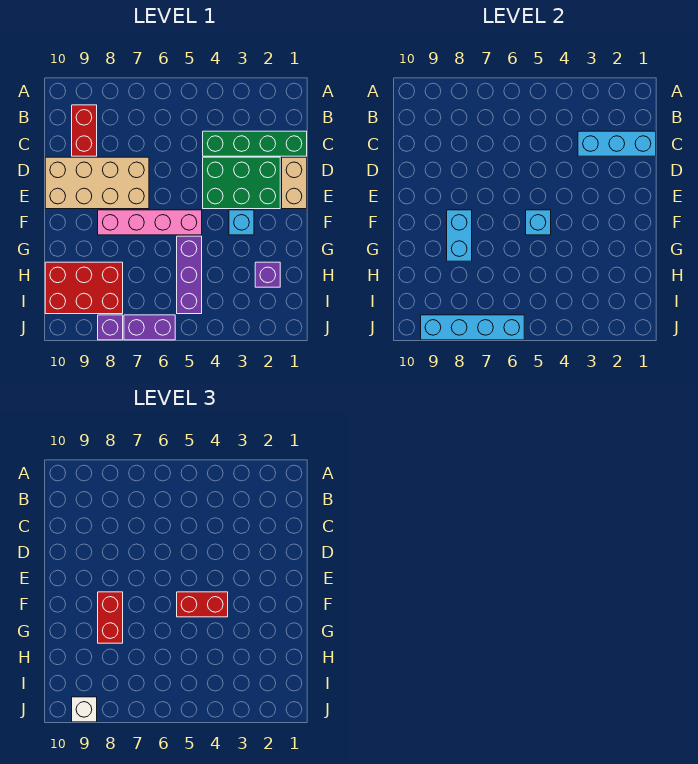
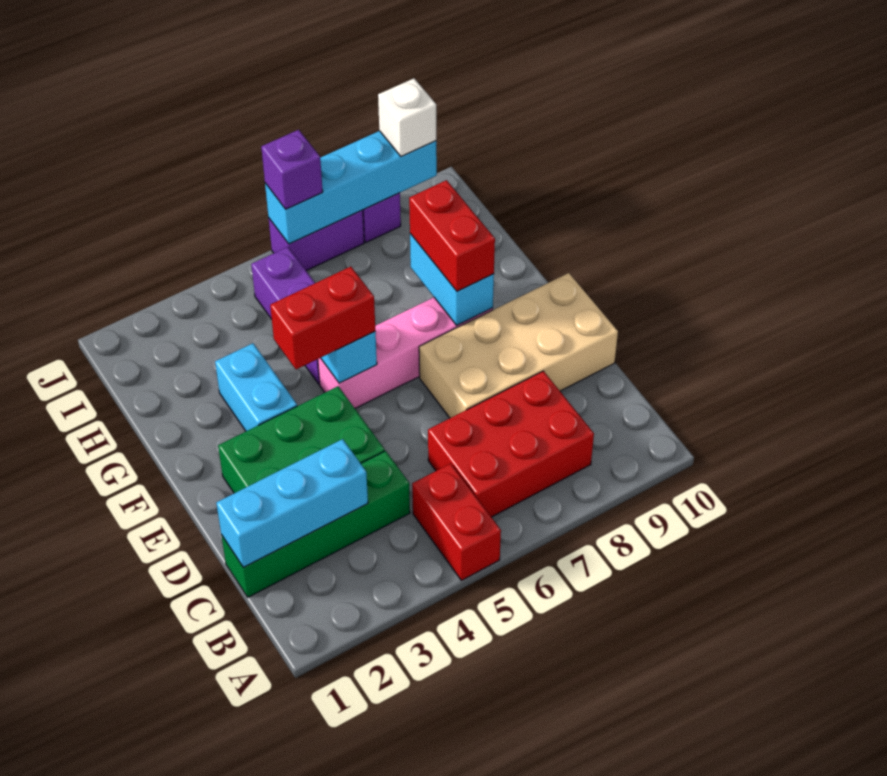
red 1x2 brick [72,105,97,156] -> red 1x2 brick moved to [412,464,501,580]
tan 1x2 brick [282,157,307,209] -> none
cyan 1x1 brick [229,210,254,235] -> cyan 1x2 brick [215,343,297,431]
purple 1x1 brick [255,262,280,287] -> purple 1x1 brick moved to [261,130,323,209]
red 2x3 brick [45,262,123,314] -> red 2x3 brick moved to [428,371,594,517]

